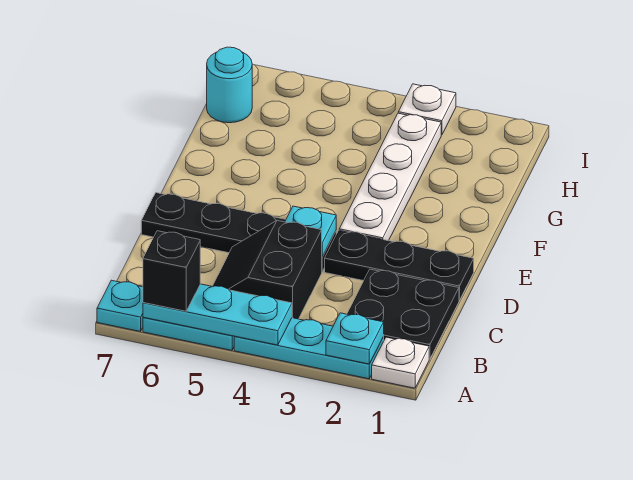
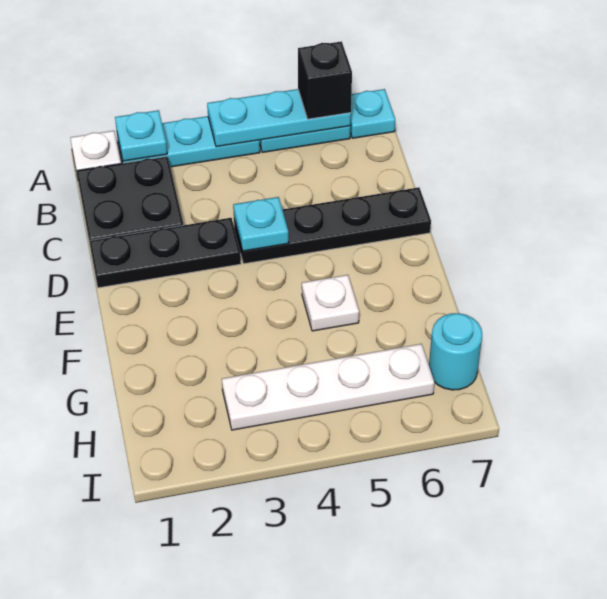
black 2x2 slope [212,220,322,319] -> none
white 1x4 plate [339,113,441,241] -> white 1x4 plate turned to [222,344,435,430]
white 1x1 plate [398,84,456,135] -> white 1x1 plate moved to [302,275,359,331]

